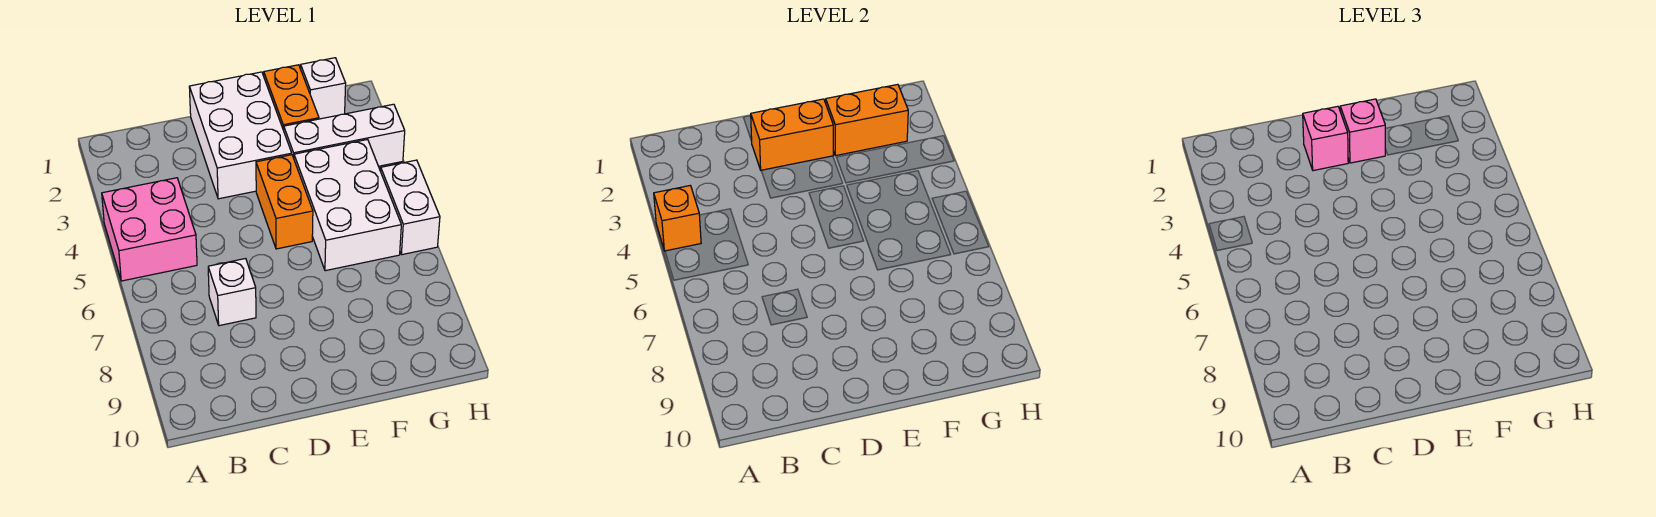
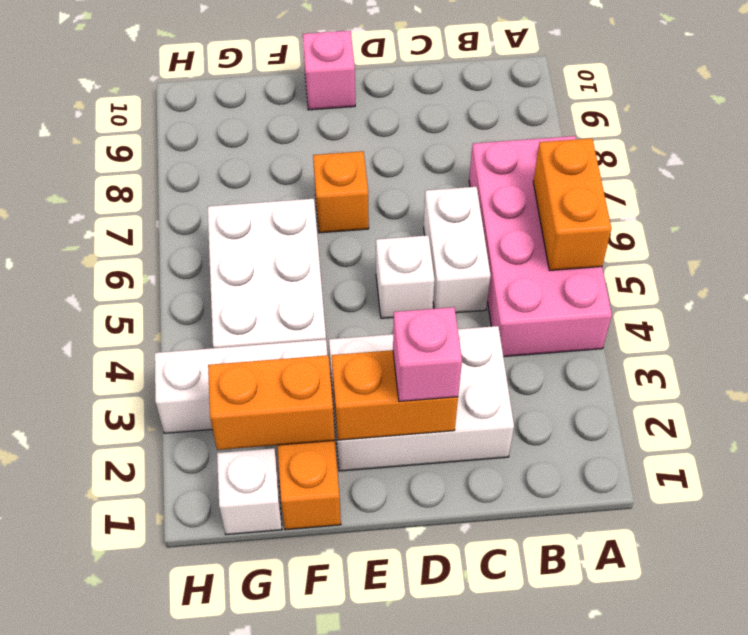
pink 2x2 brick [102,178,197,281] -> pink 2x4 brick [469,136,612,357]
orange 1x1 brick [654,186,701,251] -> orange 1x1 brick moved to [313,151,369,233]
white 1x1 brick [208,259,256,326] -> white 1x1 brick moved to [376,235,435,318]
white 2x3 brick [189,72,292,199] -> white 2x3 brick turned to [329,326,514,471]
pink 1x1 brick [1340,99,1385,163] -> pink 1x1 brick moved to [303,31,355,110]
orange 1x2 brick [256,155,313,249] -> orange 1x2 brick moved to [533,138,611,270]
white 1x2 brick [381,160,440,255] -> white 1x2 brick moved to [424,187,491,313]

